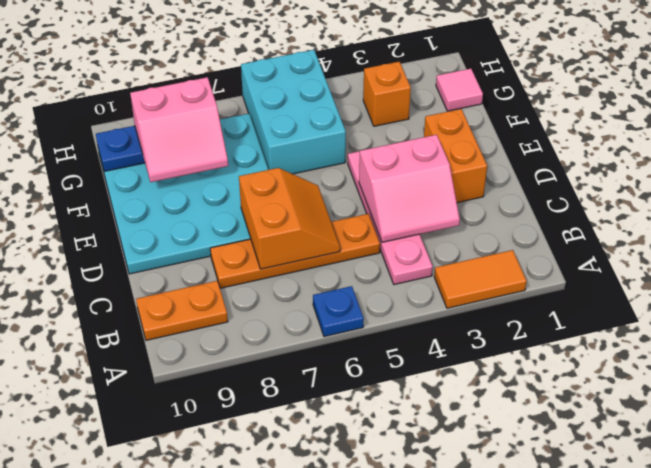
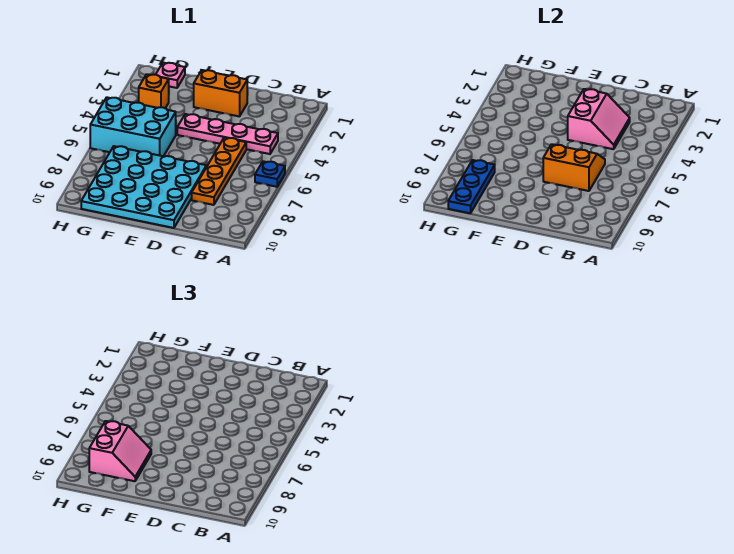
orange 1x2 tile [434,250,527,308] -> none
orange 1x2 plate [136,281,228,340] -> none
pink 1x1 tile [436,69,483,111] -> pink 1x1 plate [156,63,185,88]

